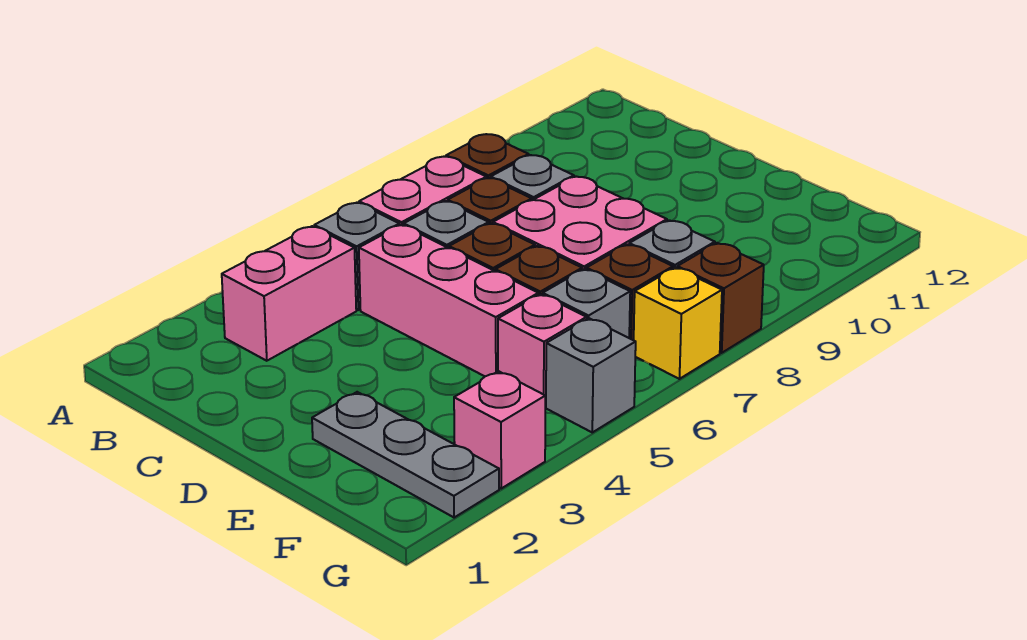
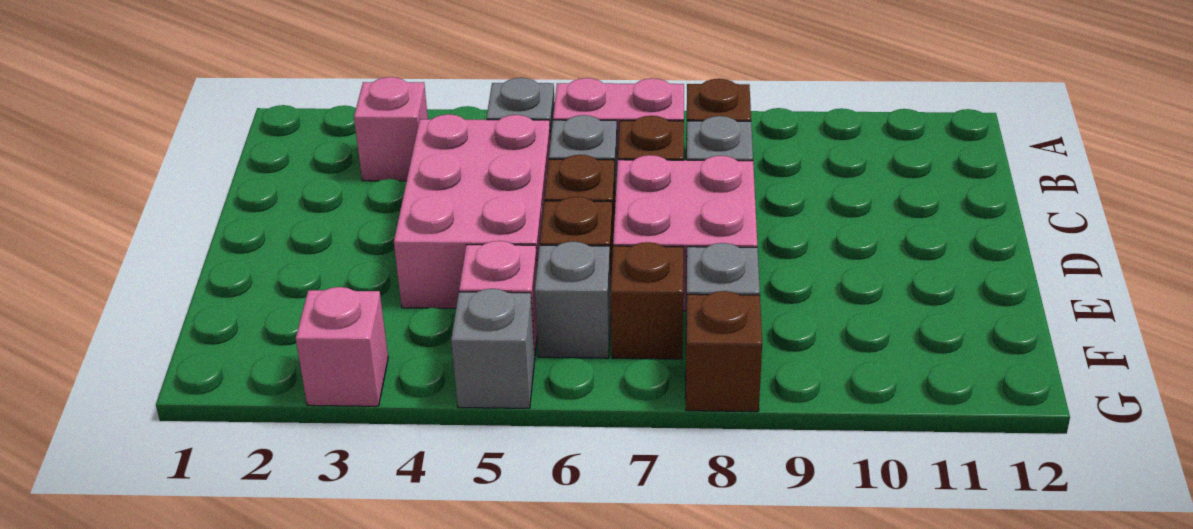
pink 1x2 brick [222,226,356,361] -> pink 1x1 brick [354,77,428,181]
pink 1x3 brick [359,225,538,376] -> pink 2x3 brick [394,114,551,308]
grey 1x3 plate [312,392,499,518] -> none
yellow 1x1 brick [634,267,722,379] -> none

